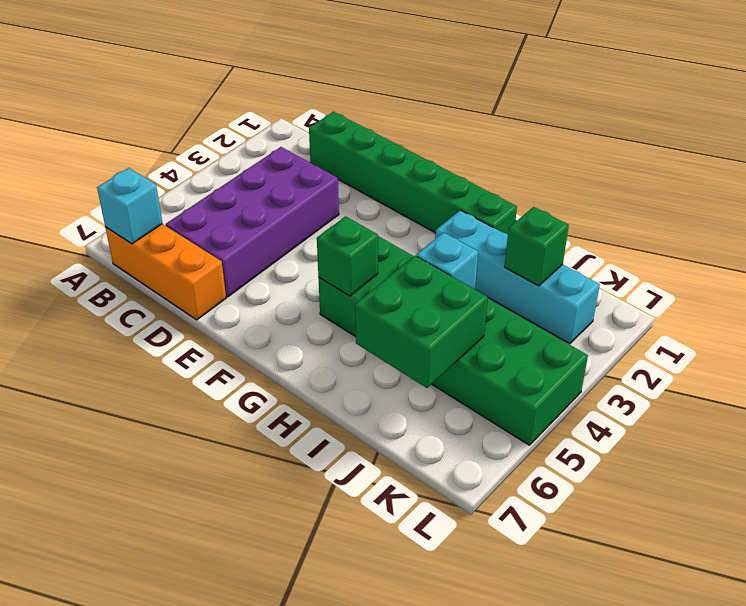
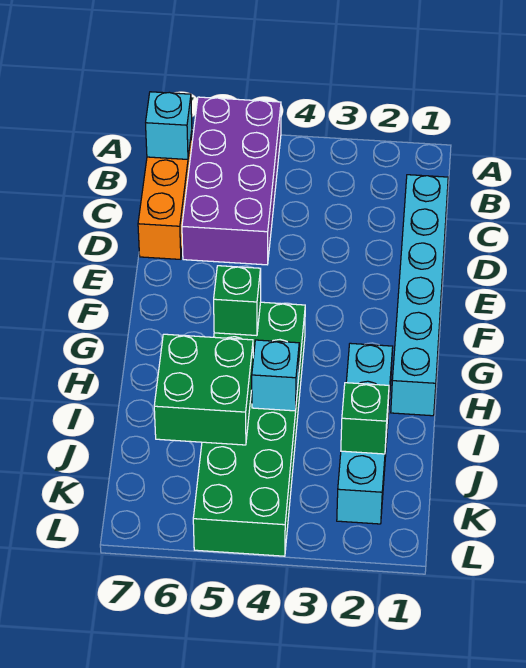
green 1x6 brick [309,112,517,234] -> cyan 1x6 brick [391,175,448,416]
purple 2x4 brick [166,147,339,297] -> purple 2x4 brick turned to [182,97,281,265]

